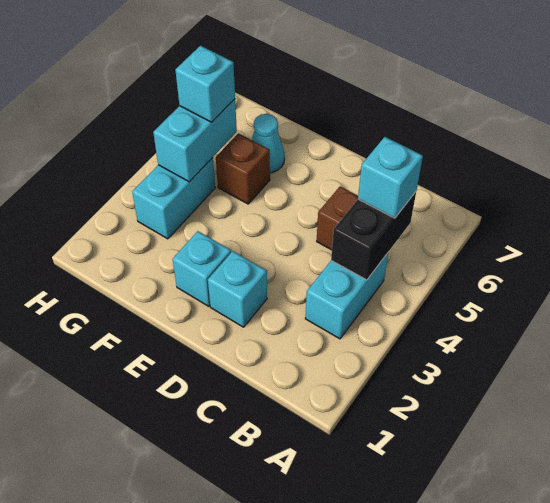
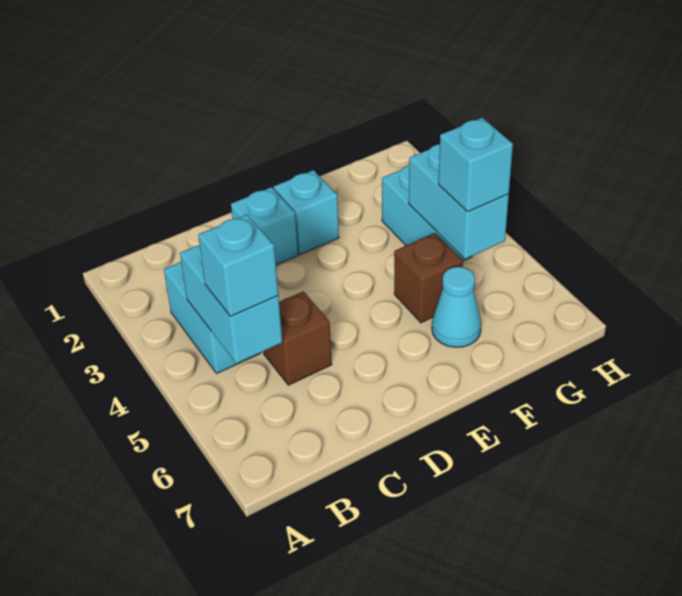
black 1x2 brick [331,192,416,280] -> cyan 1x2 brick [180,245,282,363]

